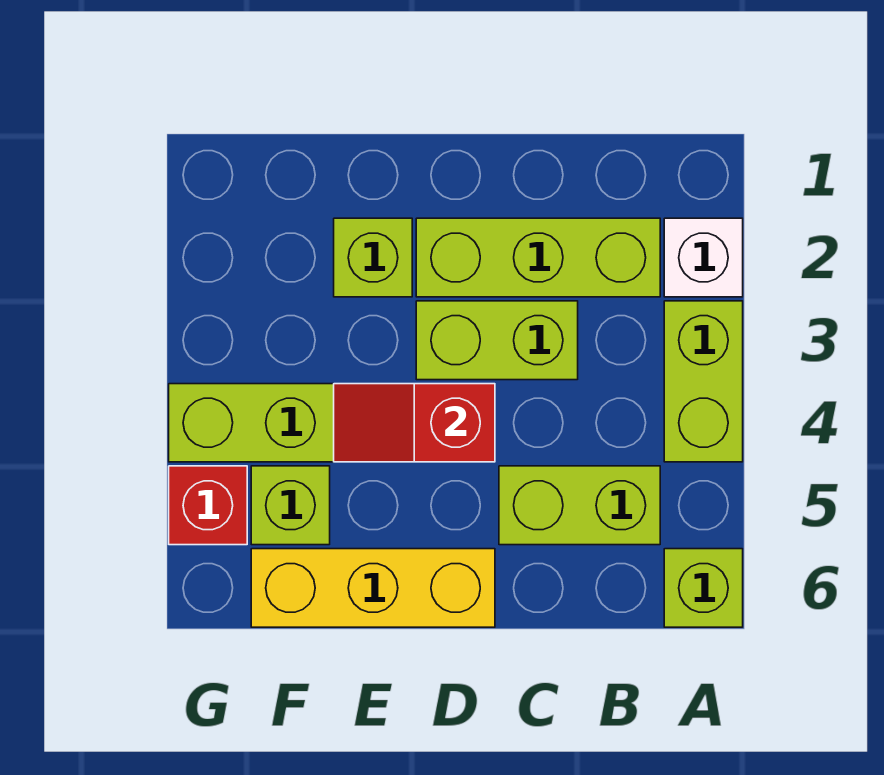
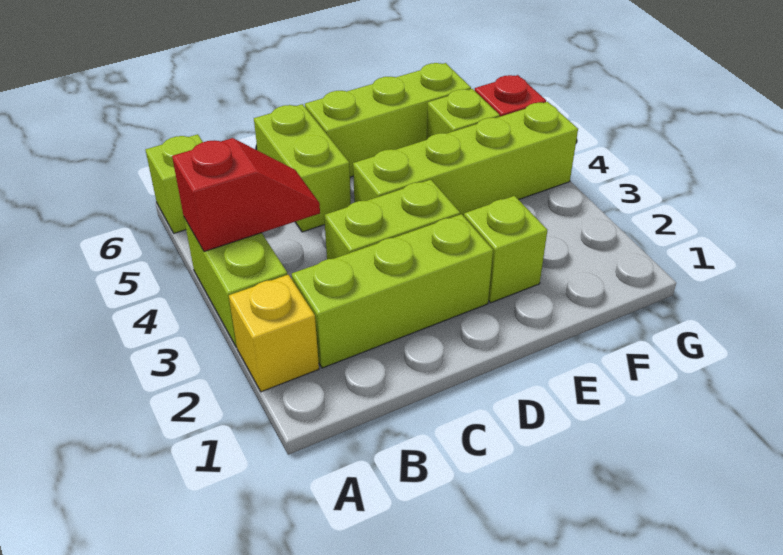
white 1x1 brick [664,218,743,297] -> yellow 1x1 brick [229,275,319,392]
lime 1x2 brick [499,466,660,545] -> lime 1x2 brick turned to [254,104,351,232]
red 1x2 slope [334,384,495,462] -> red 1x2 slope moved to [172,138,320,252]
yellow 1x3 brick [251,549,495,627] -> lime 1x3 brick [305,63,471,177]

